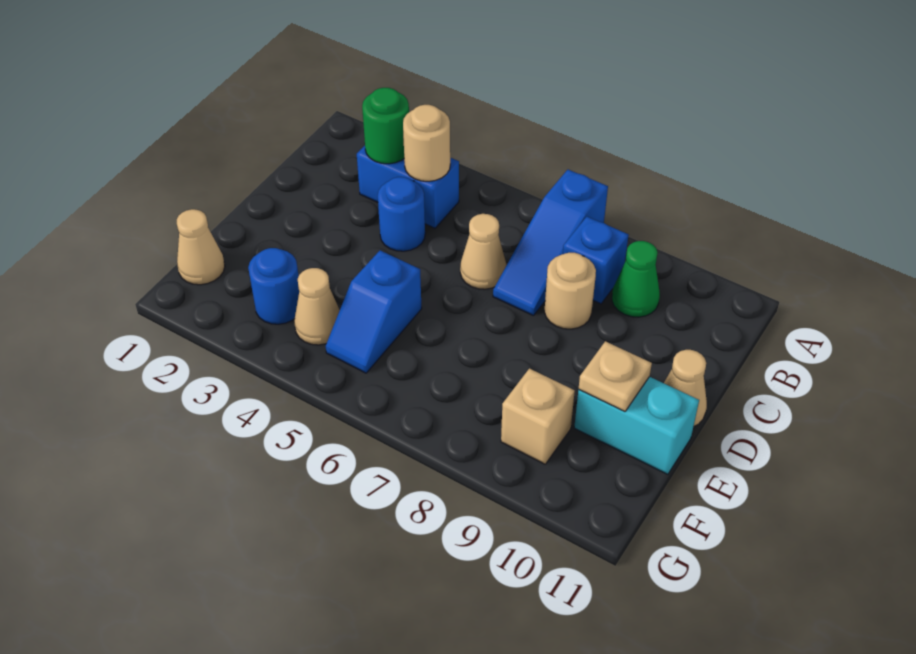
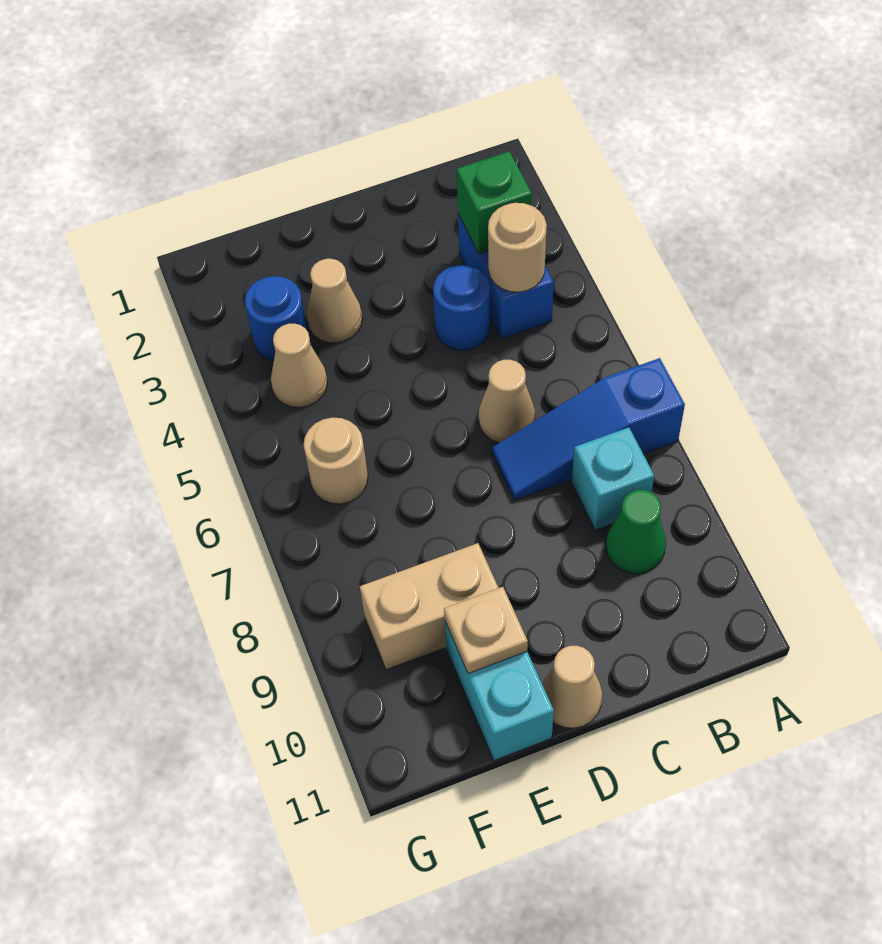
green 1x1 round brick [362,88,409,164] -> green 1x1 brick [457,151,532,254]
blue 1x1 brick [563,217,629,304] -> cyan 1x1 brick [572,427,654,530]
tan 1x1 round brick [544,253,596,329] -> tan 1x1 round brick moved to [304,418,368,504]
blue 1x2 slope [326,250,422,373] -> none
tan 1x1 cone [177,209,225,285] -> tan 1x1 cone moved to [307,259,362,343]
tan 1x1 brick [501,368,575,464] -> tan 1x2 brick [360,543,498,670]

